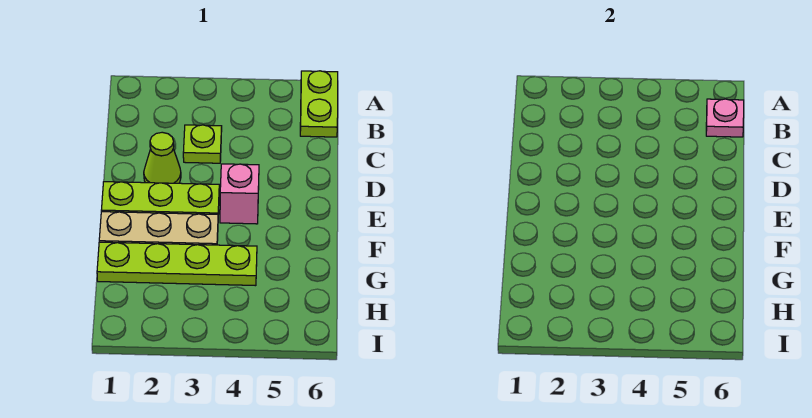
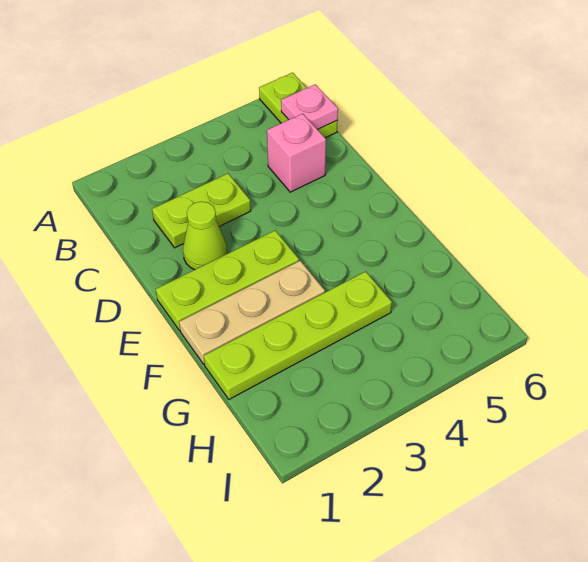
lime 1x1 plate [183,125,222,163] -> lime 1x2 plate [152,174,251,248]
pink 1x1 brick [220,164,259,224] -> pink 1x1 brick moved to [267,114,326,192]

